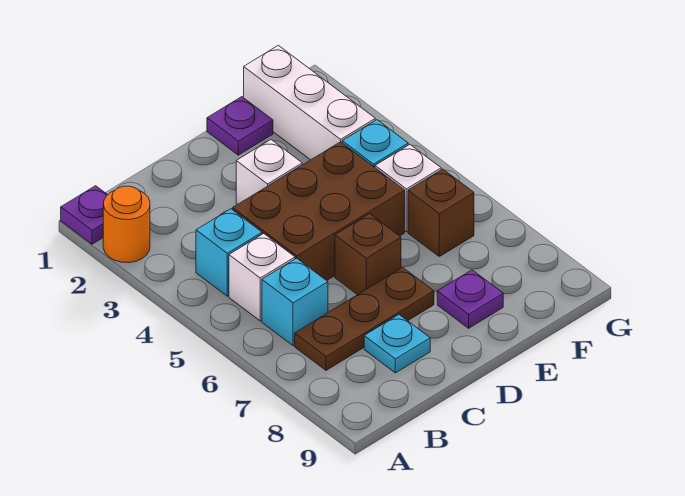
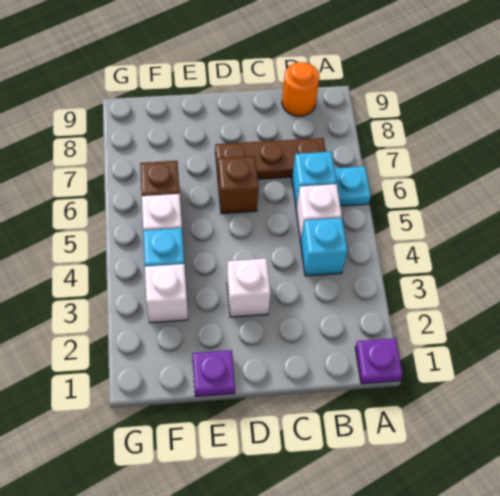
orange 1x1 round brick [103,186,150,263] -> orange 1x1 round brick moved to [282,62,319,116]
brown 2x3 brick [233,142,405,281] -> none
cyan 1x1 plate [364,315,430,373] -> cyan 1x1 plate moved to [334,166,371,206]
purple 1x1 plate [437,270,503,328] -> none
white 1x3 brick [244,45,375,160] -> white 1x1 brick [145,264,188,323]

